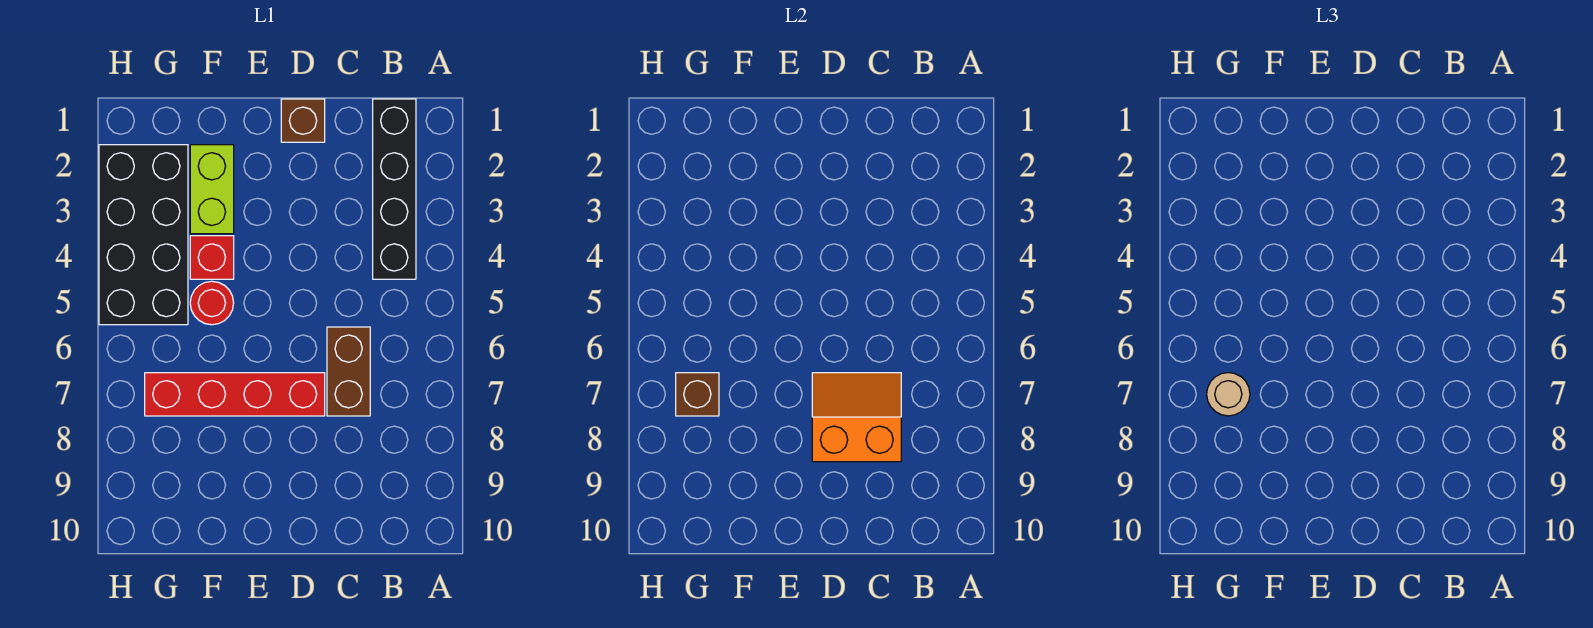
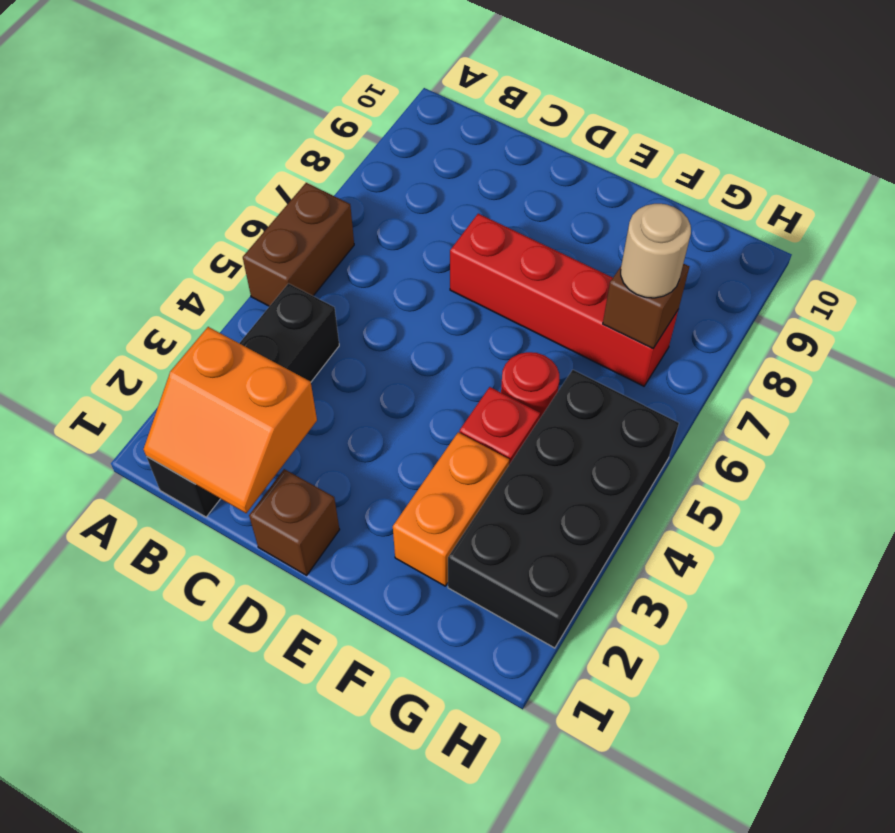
brown 1x2 brick [327,327,370,416] -> brown 1x2 brick moved to [243,183,354,306]
orange 2x2 slope [812,373,901,462] -> orange 2x2 slope moved to [144,327,317,513]
lime 1x2 brick [190,145,234,234] -> orange 1x2 brick [393,432,509,586]

